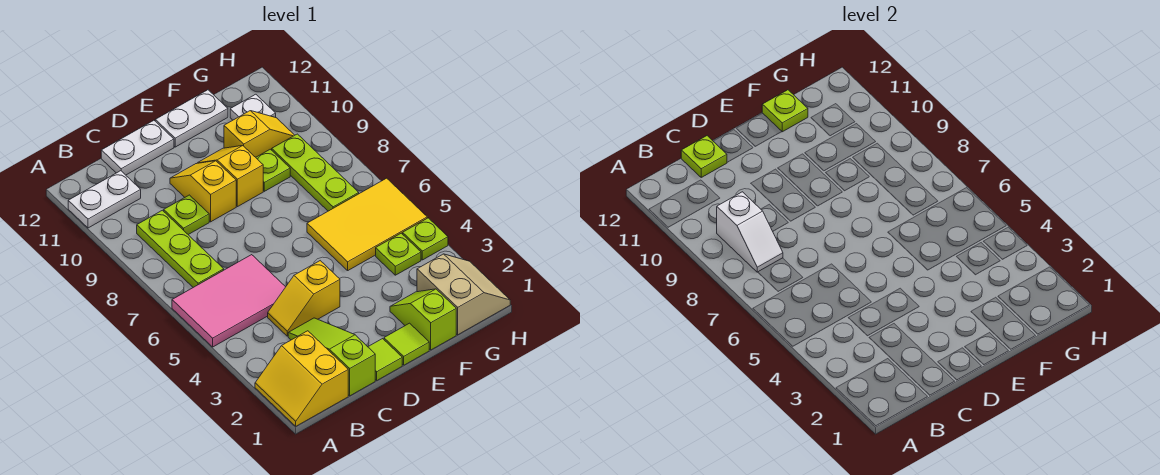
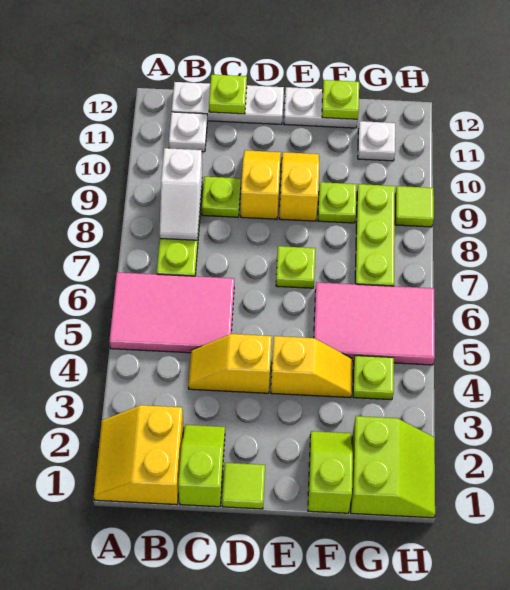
white 1x2 plate [68,171,141,228] -> white 1x1 plate [169,112,207,152]
lime 1x3 slope [288,318,375,396] -> lime 1x2 slope [178,425,225,507]
white 1x2 plate [101,120,174,175] -> white 1x3 plate [172,82,284,124]
lime 1x1 tile [384,323,429,365] -> lime 1x1 tile moved to [395,186,434,227]
yellow 2x3 tile [307,178,427,270] -> pink 2x3 tile [314,282,435,365]
yellow 1x2 slope [224,111,295,157] -> yellow 1x2 slope moved to [271,336,352,398]
tan 2x2 slope [417,254,510,335] -> lime 2x2 slope [351,416,435,518]
lime 1x1 plate [403,218,448,260] -> lime 1x1 plate moved to [276,246,315,288]

